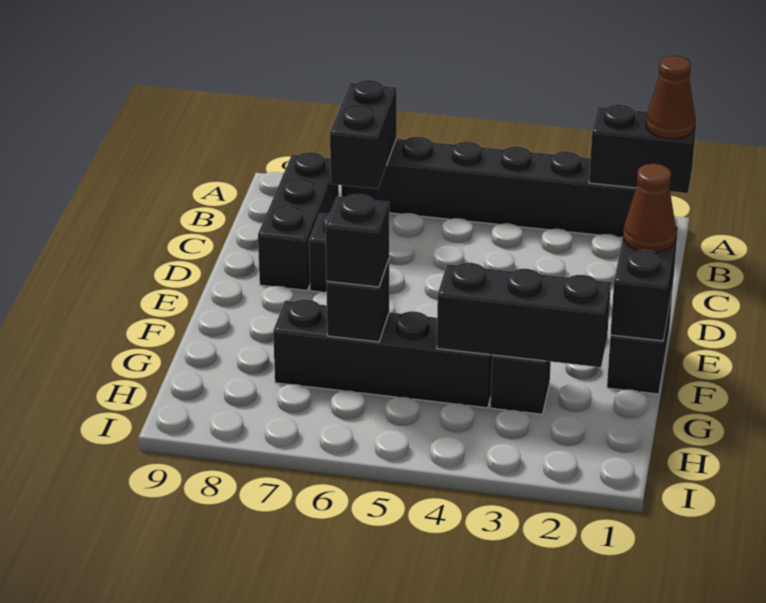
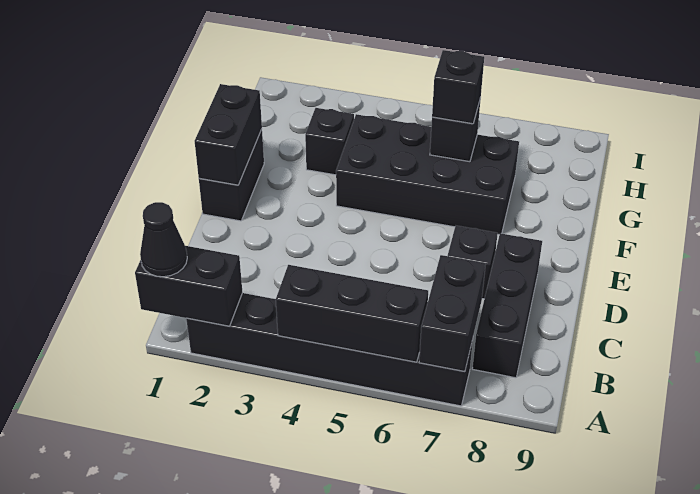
brown 1x1 cone [646,56,695,139] -> black 1x1 cone [140,202,187,277]
brown 1x1 cone [623,164,676,252] -> none
black 1x3 brick [437,263,611,367] -> black 1x3 brick moved to [276,265,428,362]
black 1x4 brick [273,299,492,408] -> black 2x4 brick [336,114,519,235]

